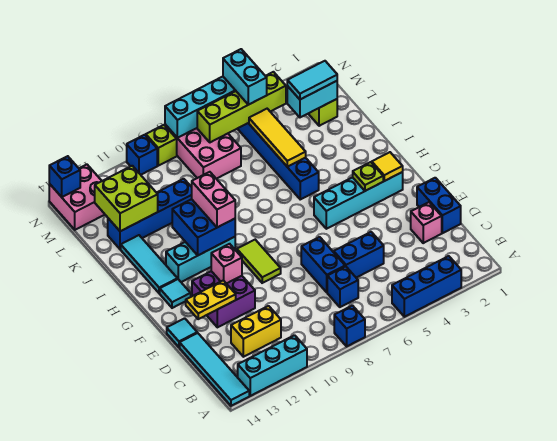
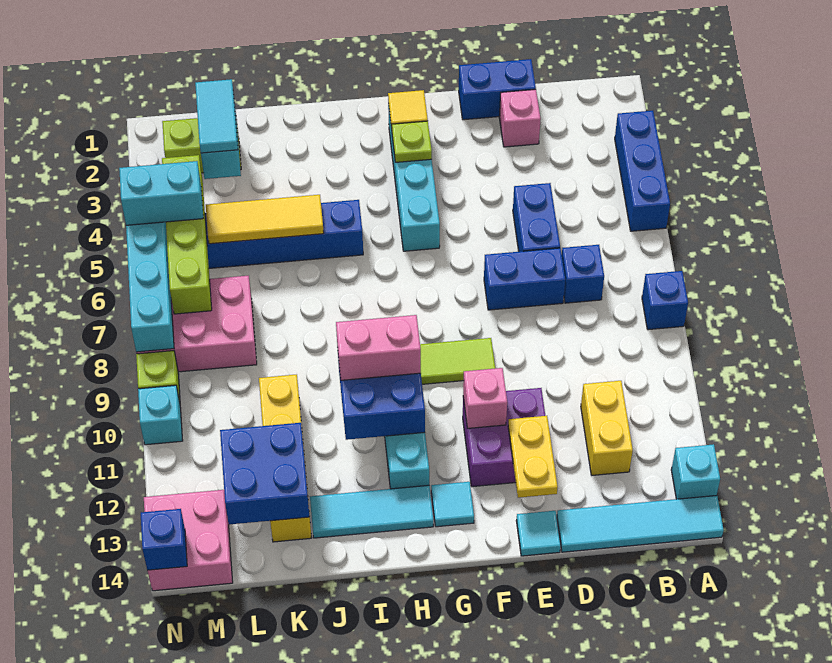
cyan 1x3 brick [238,335,307,396] -> cyan 1x1 brick [671,444,720,499]
blue 1x4 brick [108,179,192,249] -> yellow 1x4 brick [259,374,311,542]
lime 2x2 brick [95,166,158,231] -> blue 2x2 brick [220,423,310,525]
blue 1x1 brick [127,135,157,175] -> cyan 1x1 brick [138,385,183,445]

